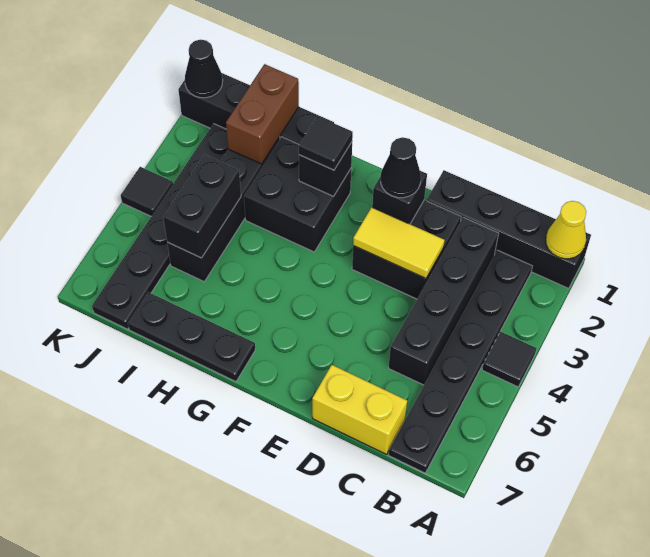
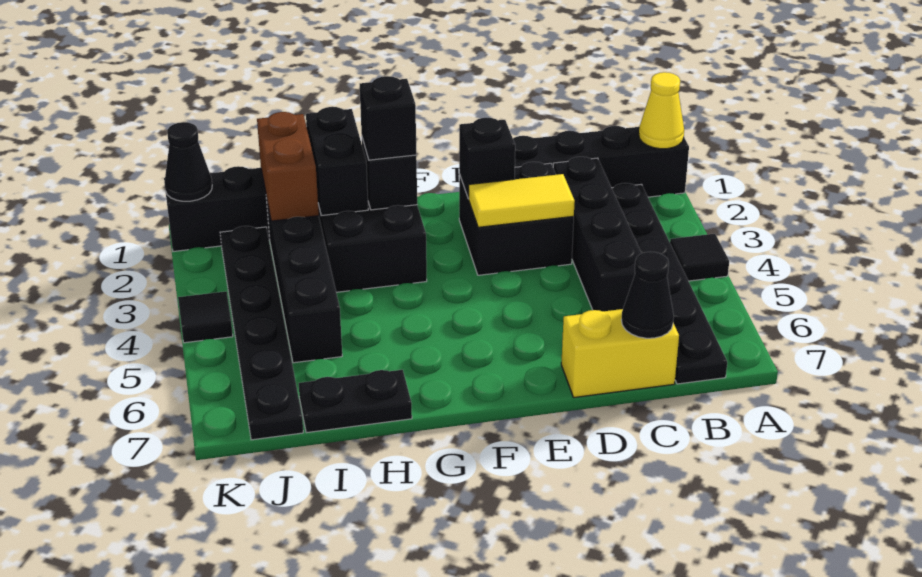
black 1x1 cone [381,137,421,198] -> black 1x1 cone moved to [621,252,674,338]
black 1x1 tile [299,116,353,170] -> black 1x1 brick [360,76,416,160]
black 1x3 plate [128,292,255,382] -> black 1x2 plate [299,370,412,433]
black 1x2 brick [163,155,241,258] -> black 1x2 brick moved to [306,107,368,216]

